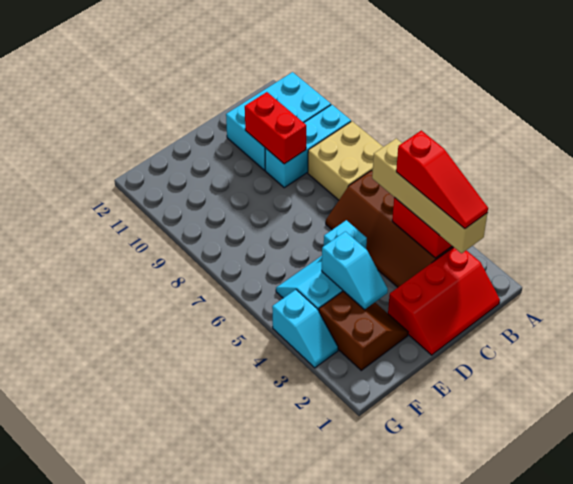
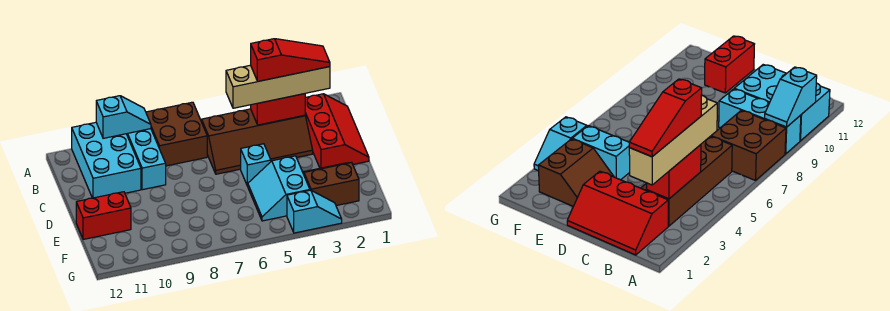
tan 2x2 brick [308,121,383,200] -> brown 2x2 brick [146,102,207,166]
red 1x2 brick [245,92,306,164] -> red 1x2 brick moved to [76,192,131,239]
cyan 1x2 slope [322,231,388,309] -> cyan 1x2 slope moved to [96,96,151,138]

